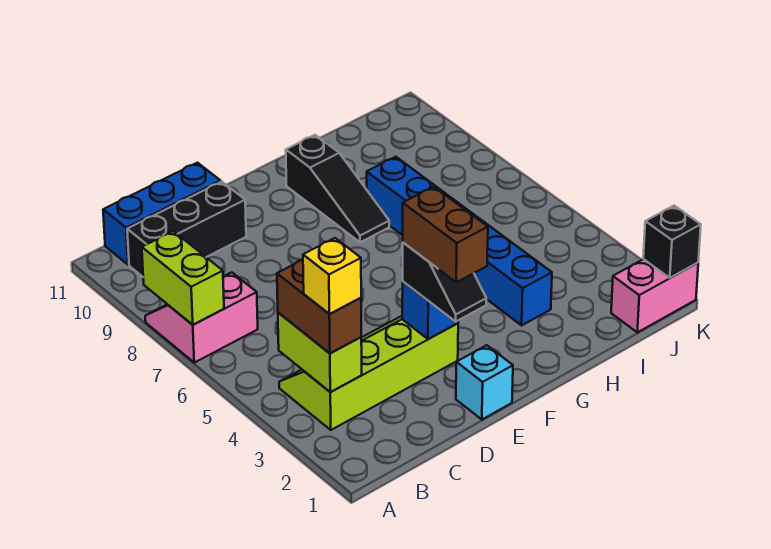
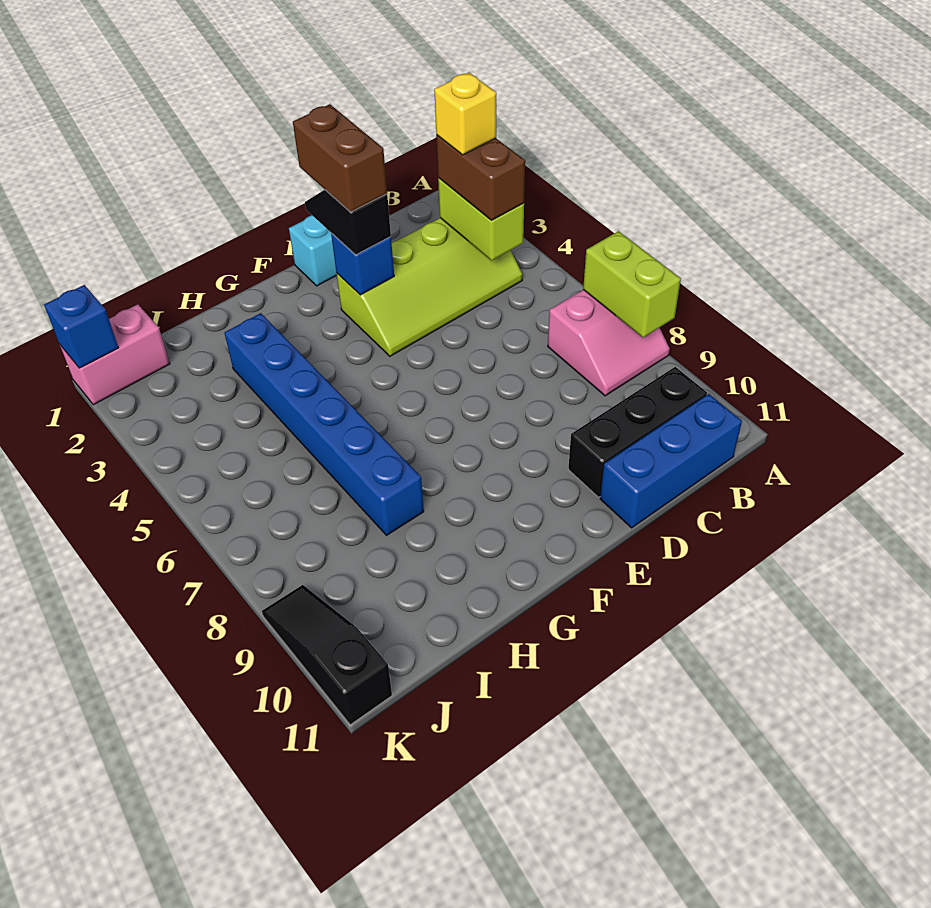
black 1x3 slope [286,135,389,242] -> black 1x3 slope moved to [262,585,392,725]
black 1x1 brick [643,206,701,278] -> blue 1x1 brick [44,285,118,368]

